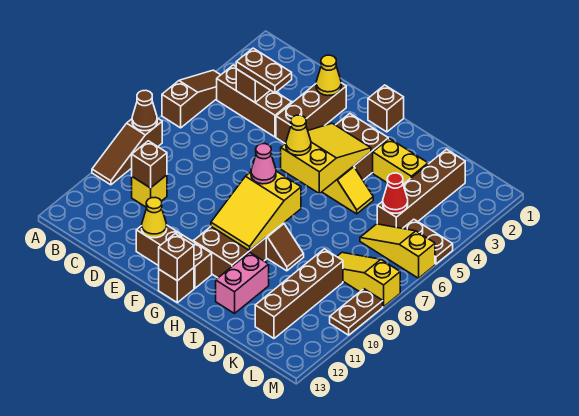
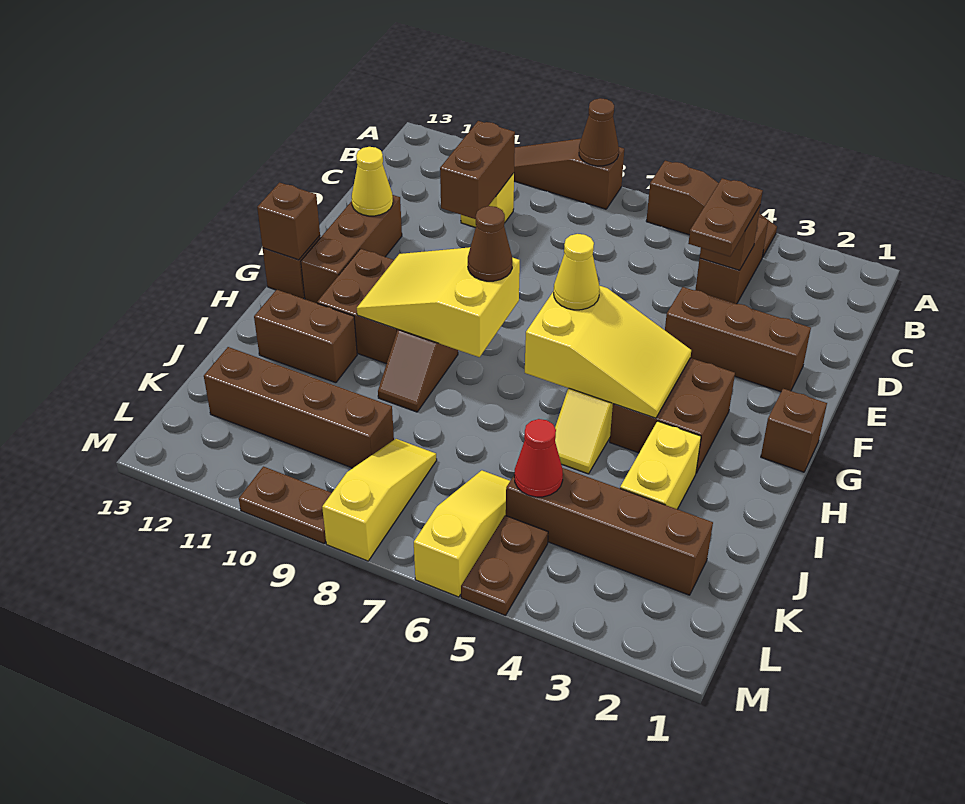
brown 1x3 brick [217,65,292,137] -> brown 1x2 brick [696,217,768,304]
brown 1x1 brick [132,141,167,188] -> brown 1x2 brick [440,121,515,219]
yellow 1x1 cone [316,55,341,96] -> none
pink 1x1 cone [251,144,276,184] -> brown 1x1 cone [468,206,512,281]
pink 1x2 brick [216,252,269,314] -> brown 1x2 brick [254,290,357,383]

